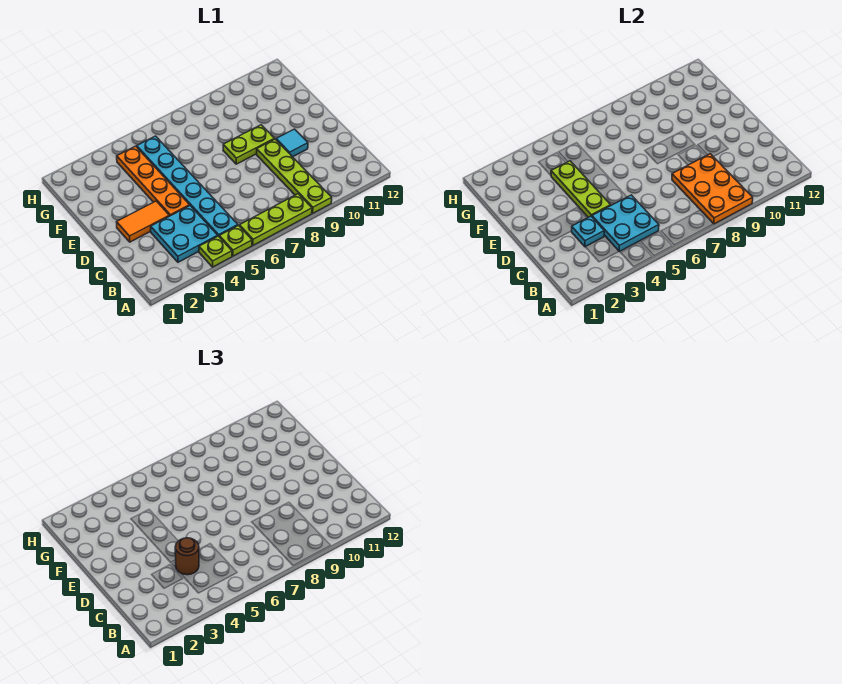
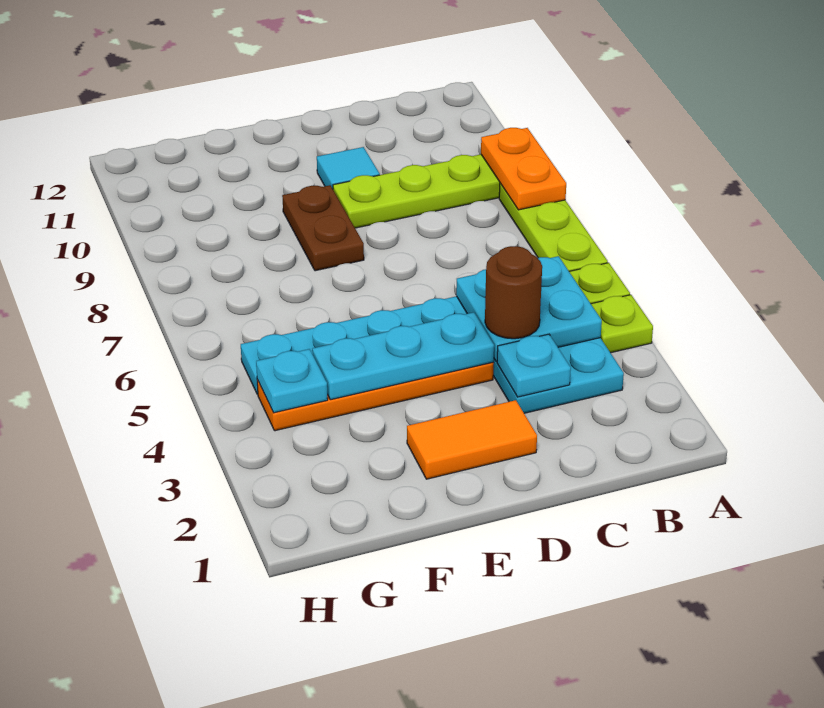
orange 2x3 plate [672,154,753,224] -> orange 1x2 plate [481,128,566,210]
orange 1x2 tile [117,201,169,242] -> orange 1x2 tile turned to [407,400,537,479]
lime 1x3 plate [551,161,611,217] -> cyan 1x3 plate [312,312,494,400]
lime 1x2 plate [223,125,274,164] -> brown 1x2 plate [282,185,364,271]
none -> cyan 1x1 plate [256,349,328,413]

